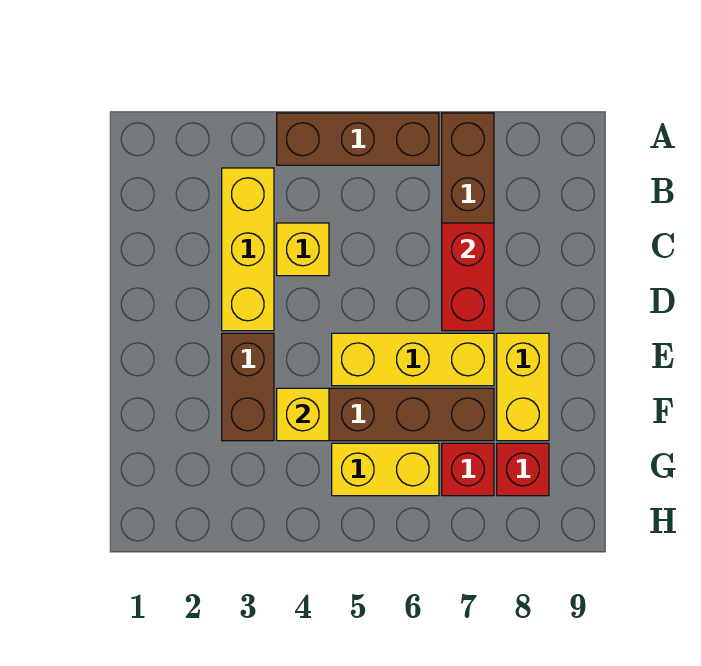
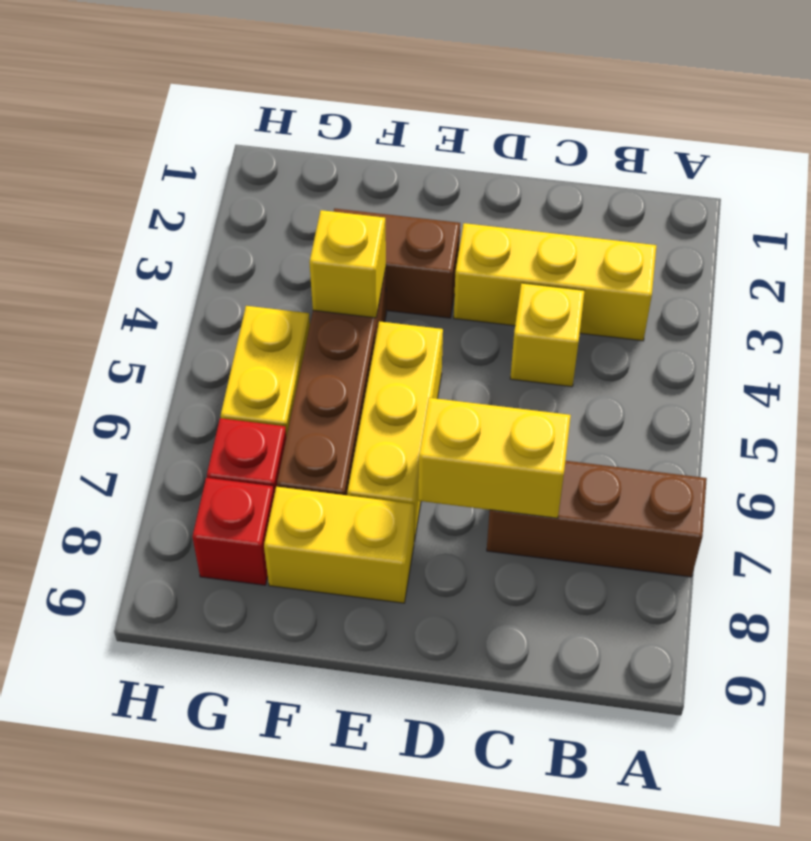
brown 1x3 brick [277,113,439,165] -> none
red 1x2 brick [442,223,494,331] -> yellow 1x2 brick [418,398,571,518]

